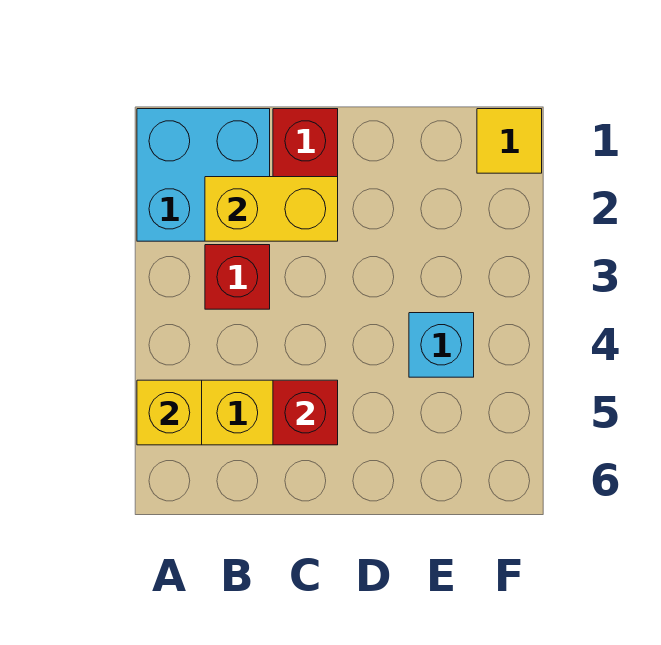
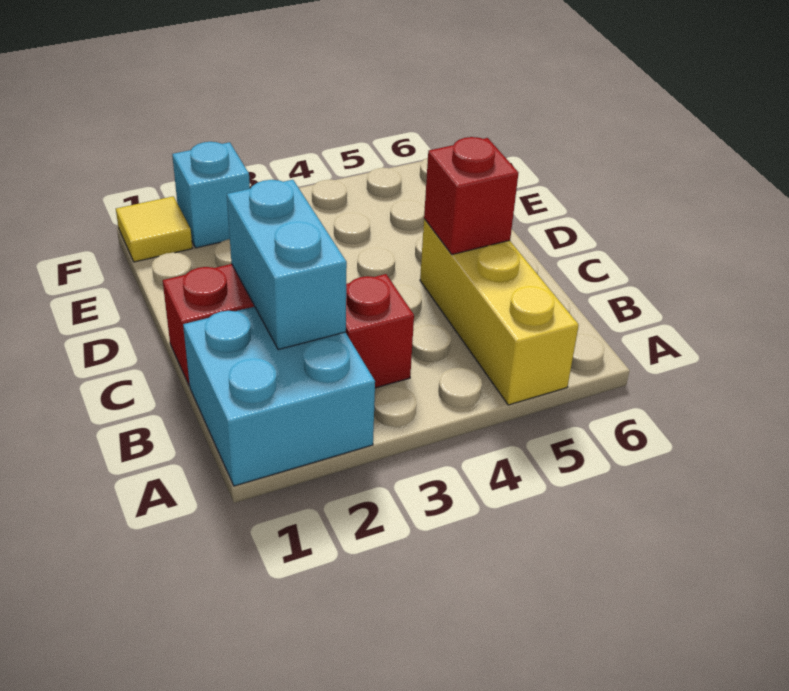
yellow 1x1 brick [137,380,202,445] -> none
yellow 1x2 brick [205,177,338,241] -> cyan 1x2 brick [227,180,347,350]
cyan 1x1 brick [409,313,474,377] -> cyan 1x1 brick moved to [172,142,250,248]

